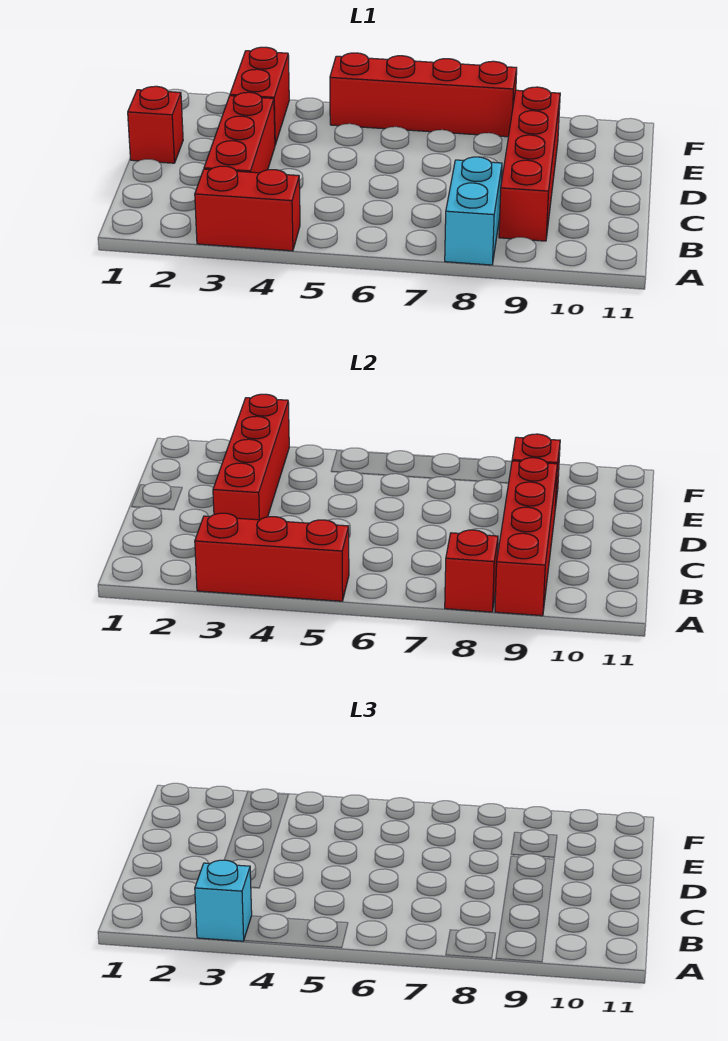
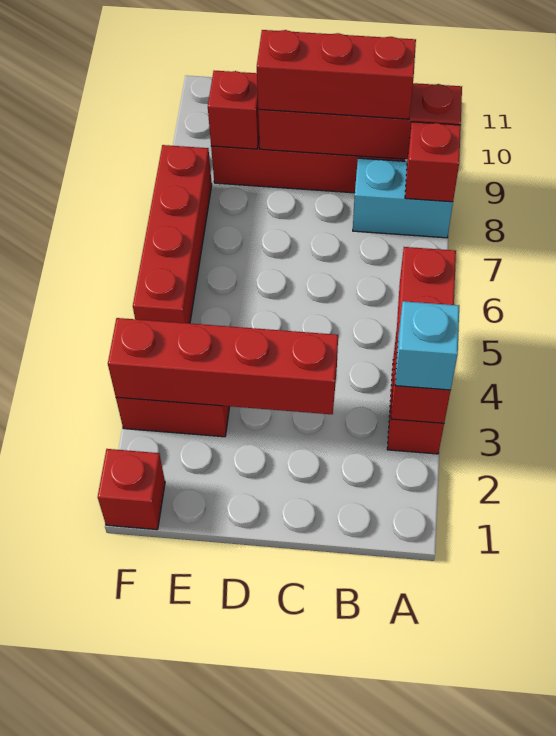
red 1x3 brick [204,92,275,173] -> red 1x3 brick moved to [257,30,416,119]
red 1x1 brick [128,86,183,163] -> red 1x1 brick moved to [98,449,165,530]

